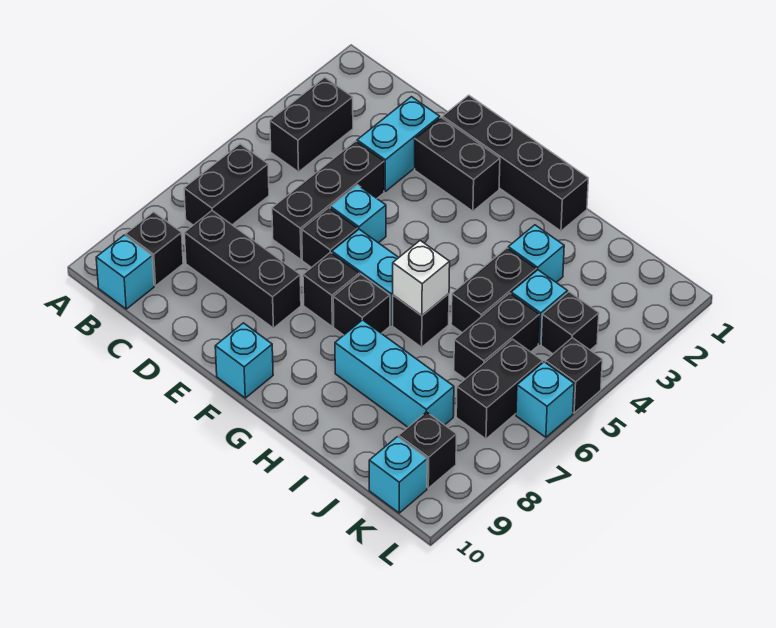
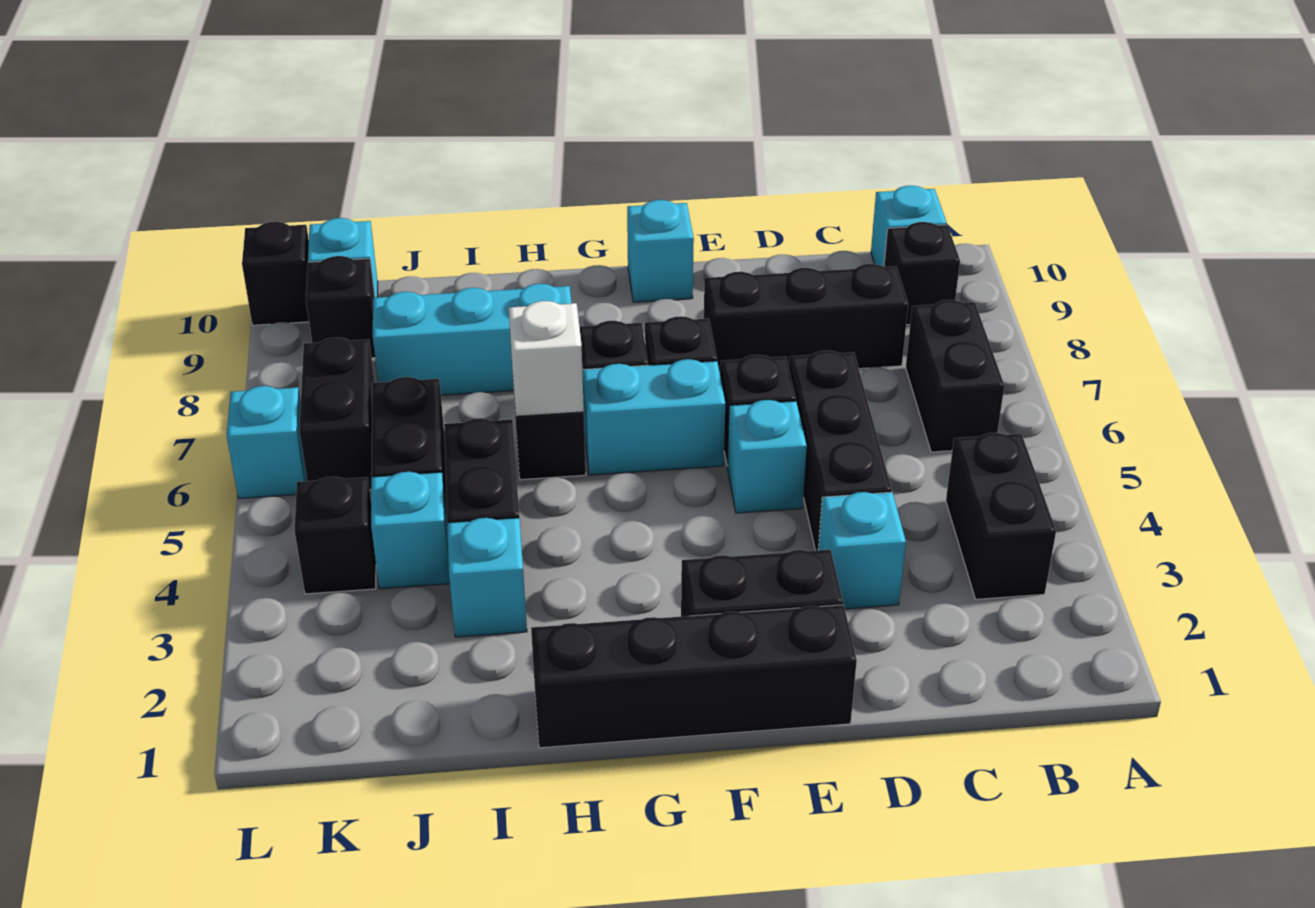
cyan 1x2 brick [357,97,440,191] -> cyan 1x1 brick [818,492,906,609]
black 1x1 brick [545,338,602,413] -> black 1x1 brick moved to [242,222,309,325]

